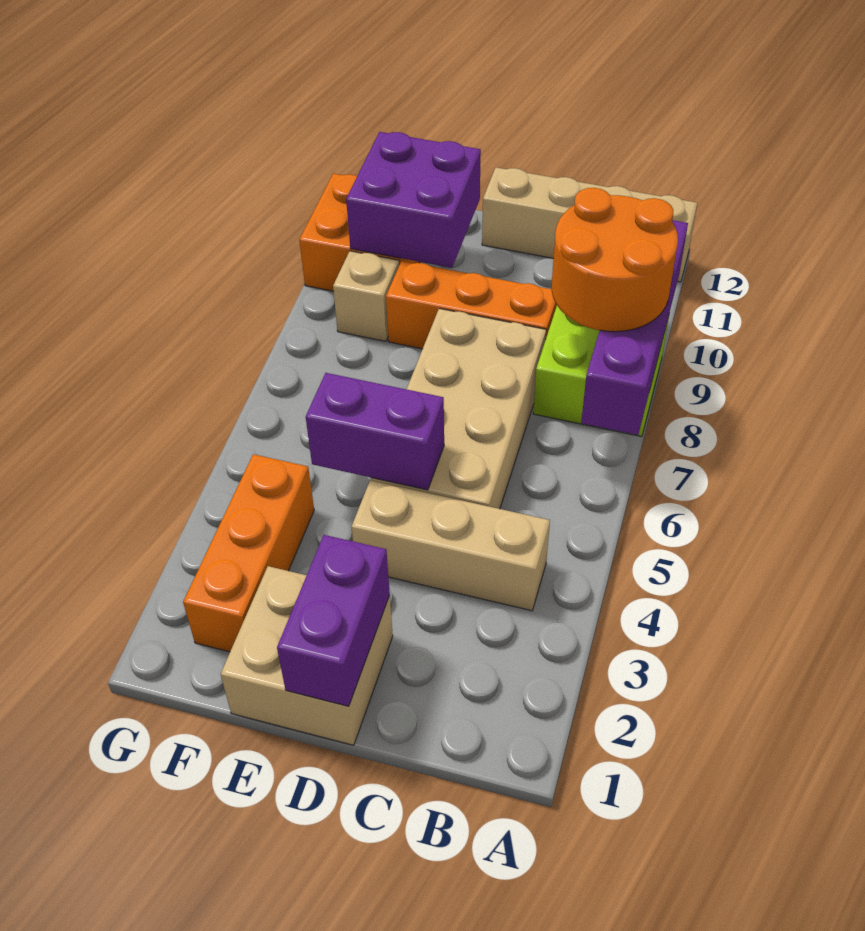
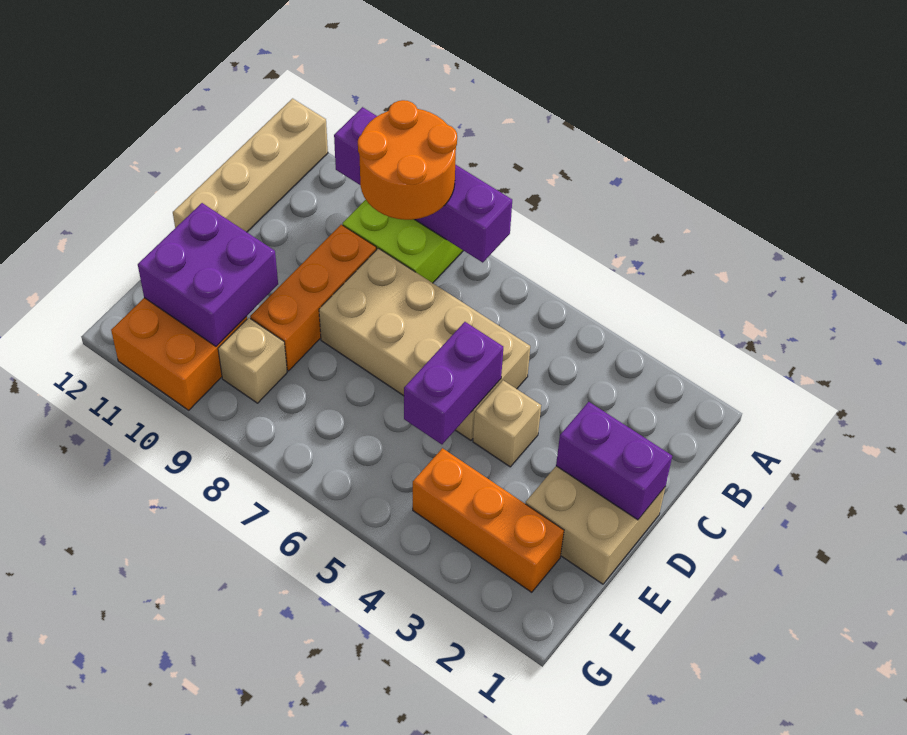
tan 1x3 brick [351,480,550,611] -> tan 1x1 brick [473,380,541,467]

